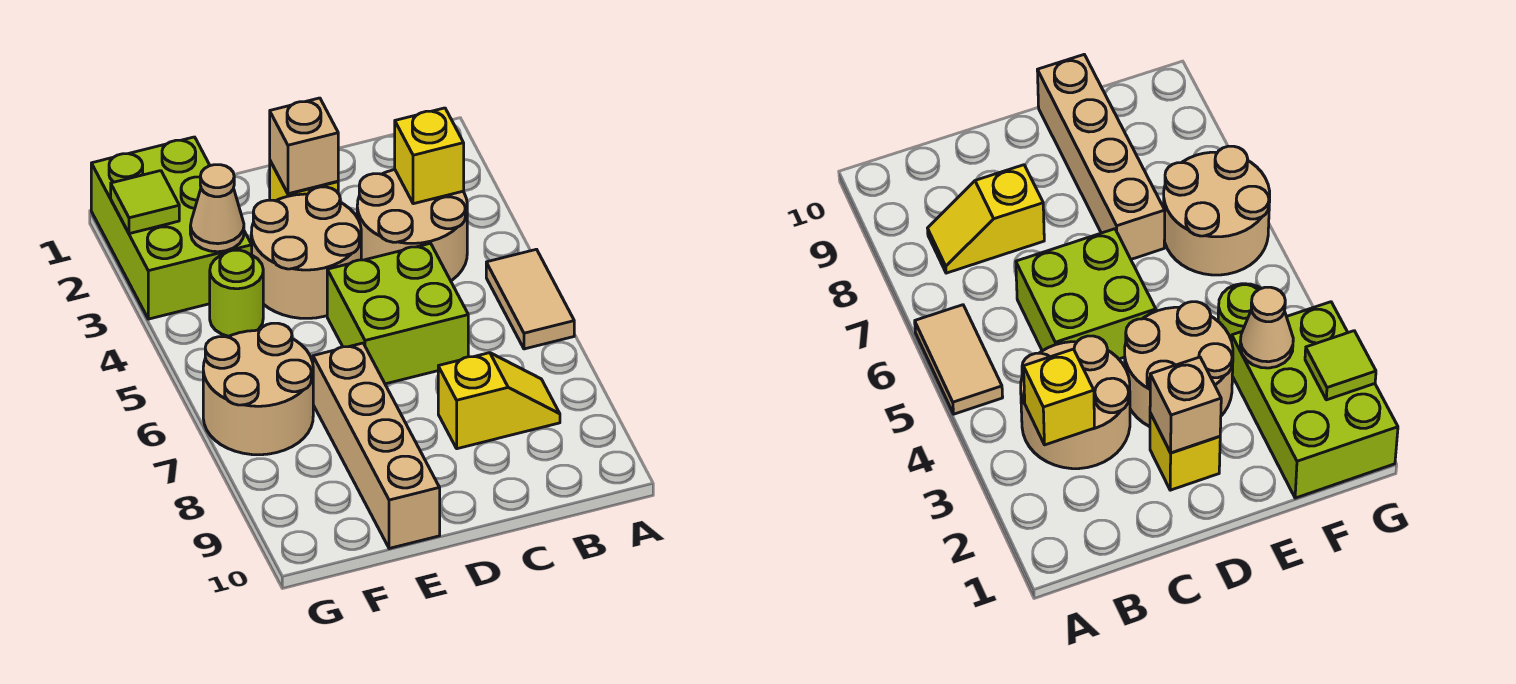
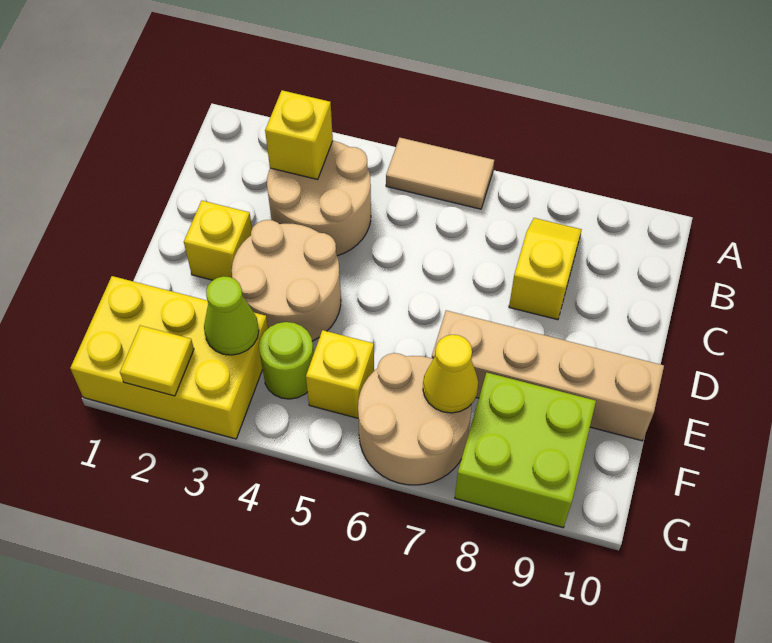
lime 2x2 brick [327,243,468,384] -> lime 2x2 brick moved to [455,373,596,528]
tan 1x1 brick [270,98,338,194] -> none
lime 2x3 brick [91,137,252,319] -> yellow 2x3 brick [70,276,268,439]
tan 1x1 cone [190,165,244,252] -> lime 1x1 cone [204,276,259,355]
none -> yellow 1x1 brick [306,330,374,418]
none -> yellow 1x1 cone [423,335,478,413]
lime 1x1 tile [111,171,179,234] -> yellow 1x1 tile [120,325,194,396]

